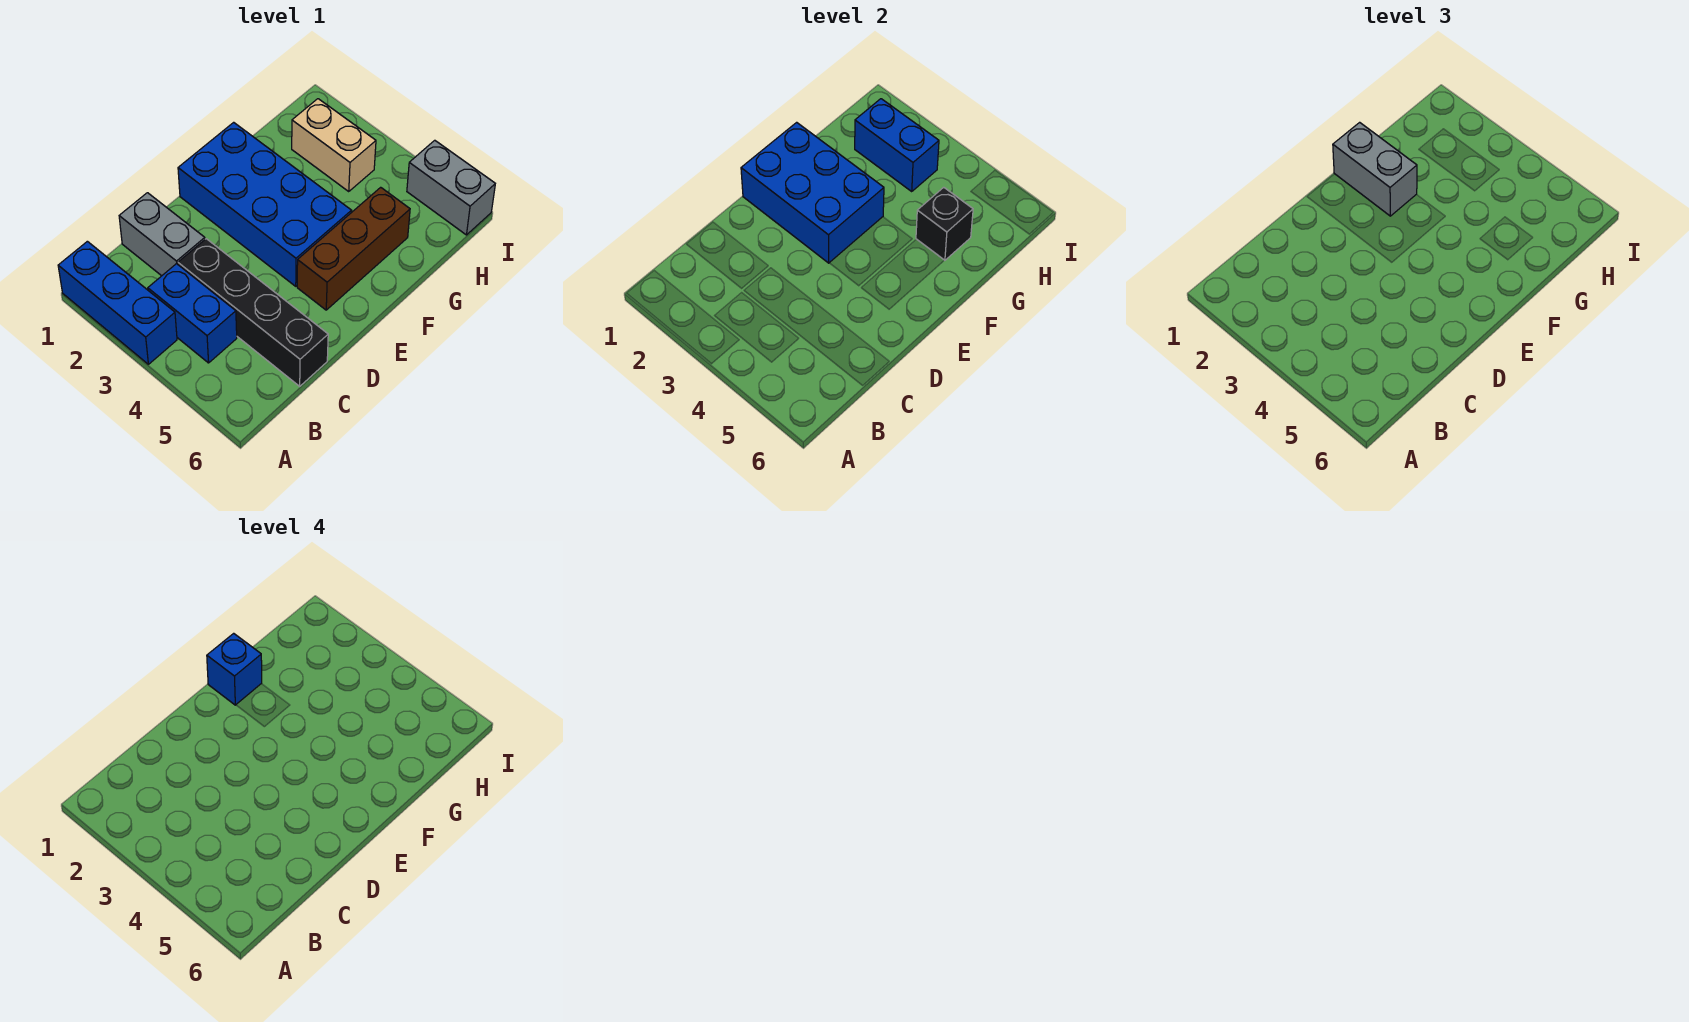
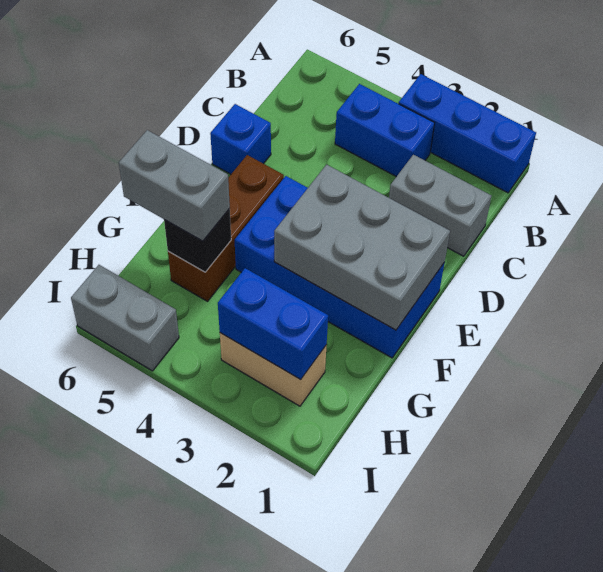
black 1x4 brick [178,239,328,386] -> none
blue 2x3 brick [741,122,884,263] -> grey 2x3 brick [274,165,450,330]
grey 1x2 brick [1333,122,1417,216] -> grey 1x2 brick moved to [119,130,230,241]
blue 1x1 brick [207,633,262,705] -> blue 1x1 brick moved to [210,104,271,174]

